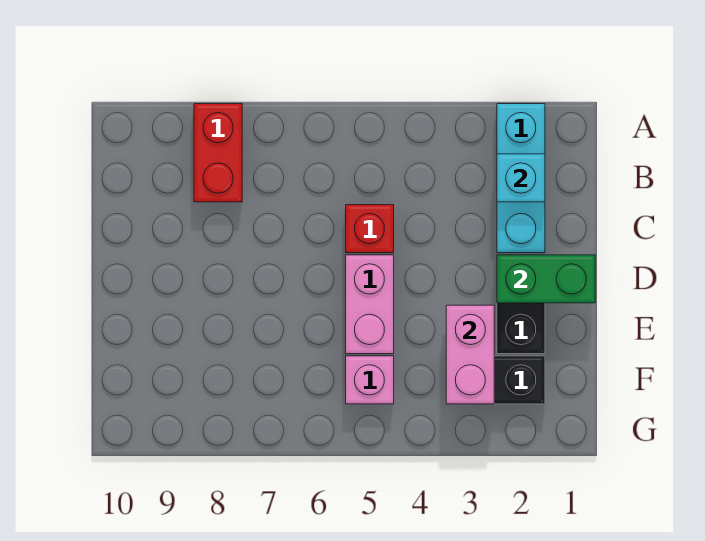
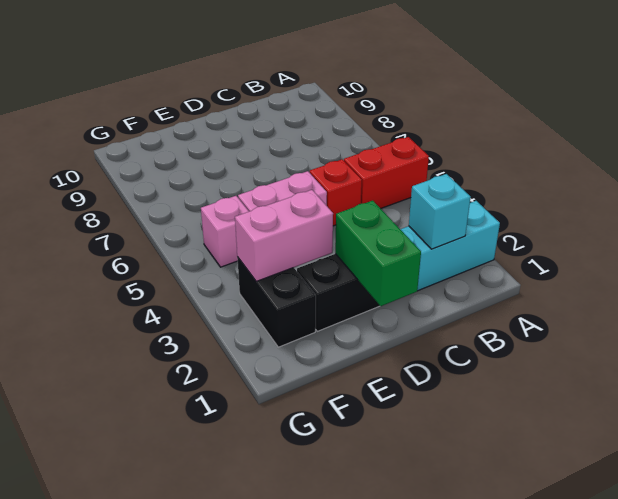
red 1x2 brick [194,104,242,202] -> red 1x2 brick moved to [344,137,429,209]

